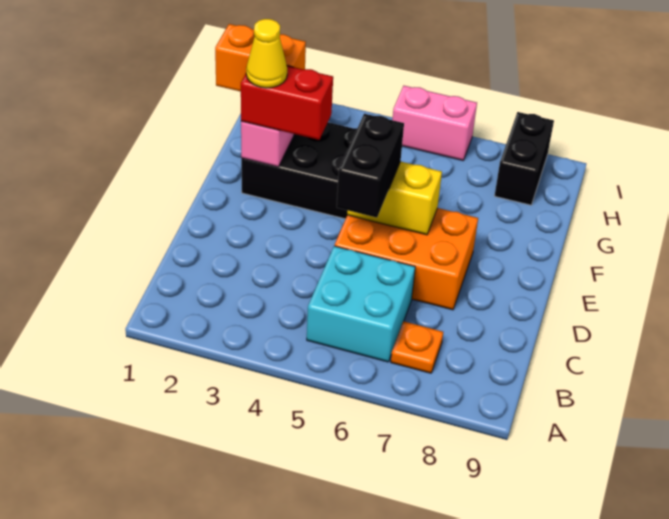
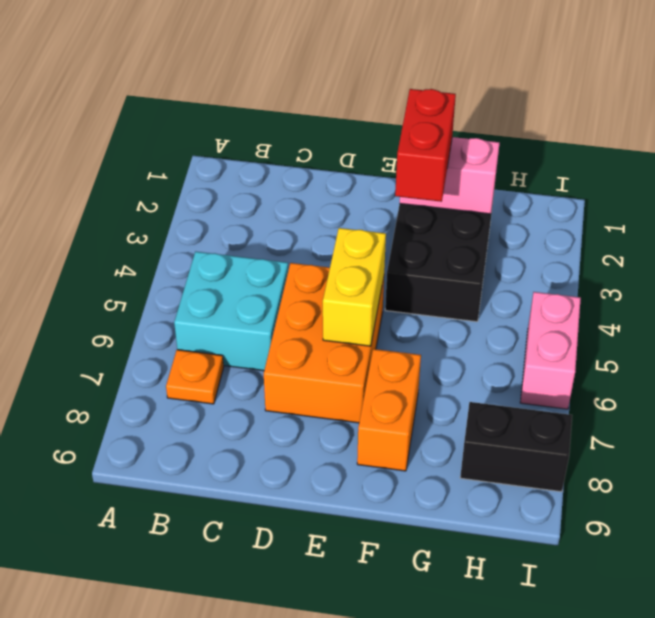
black 1x2 brick [337,114,404,218] -> none
yellow 1x1 cone [246,19,287,88] -> none
orange 1x2 brick [215,24,306,92] -> orange 1x2 brick moved to [357,349,421,471]

